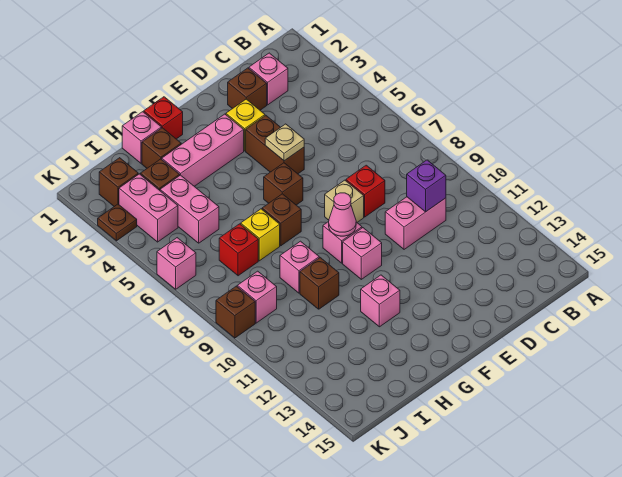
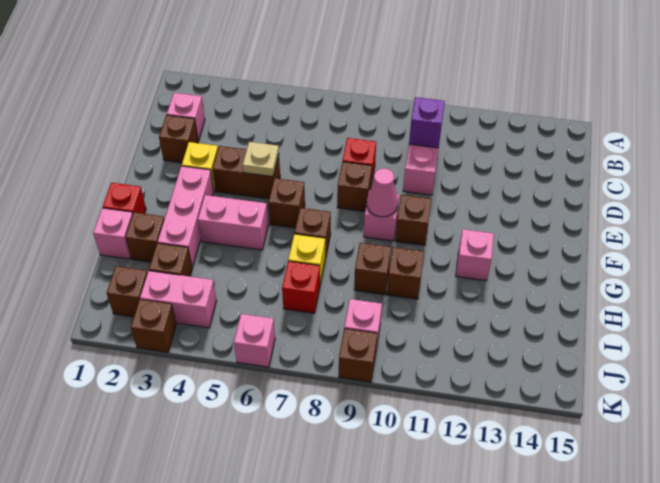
tan 1x1 brick [325,180,364,222] -> brown 1x1 brick [337,162,372,211]
pink 1x1 brick [343,228,382,279] -> brown 1x1 brick [395,195,431,245]
pink 1x1 brick [280,241,319,293] -> brown 1x1 brick [354,243,391,295]
pink 1x2 brick [160,175,219,243] -> pink 1x2 brick moved to [198,195,268,250]
brown 1x1 plate [98,204,137,241] -> brown 1x1 brick [131,299,176,352]

